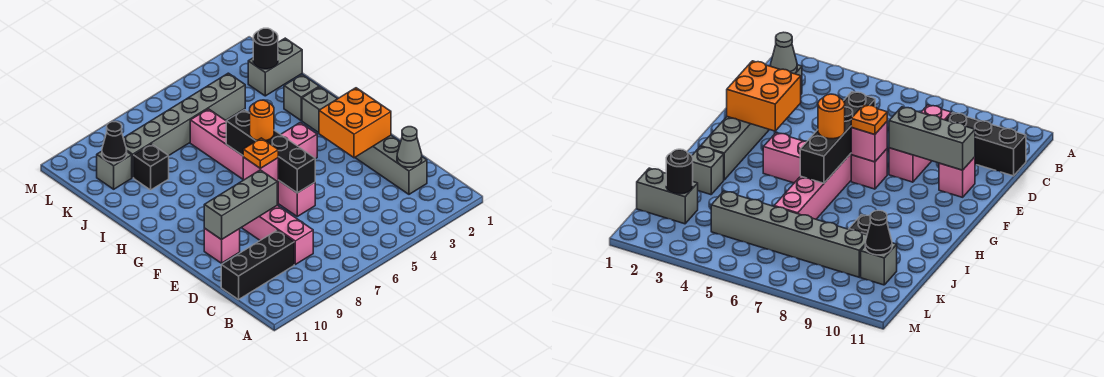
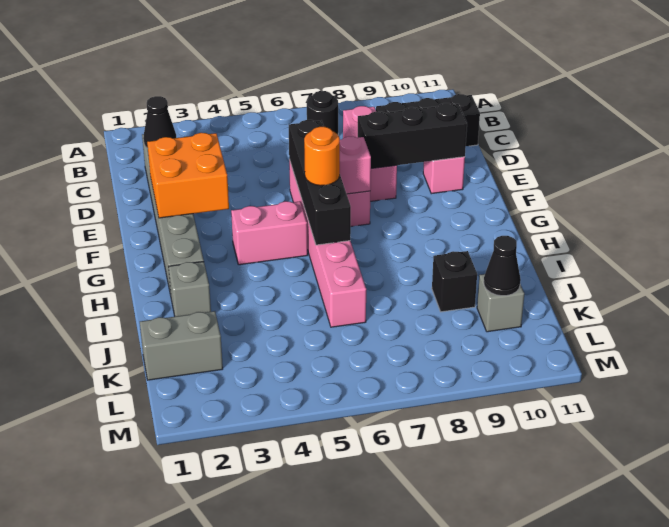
grey 1x1 cone [397,127,422,167] -> black 1x1 cone [143,96,176,148]
grey 1x3 brick [204,170,277,240] -> black 1x3 brick [358,103,467,168]
orange 1x1 plate [243,138,278,168] -> none
black 1x1 round brick [253,28,278,69] -> black 1x1 round brick moved to [307,91,338,134]
grey 1x6 brick [124,73,245,178] -> none

